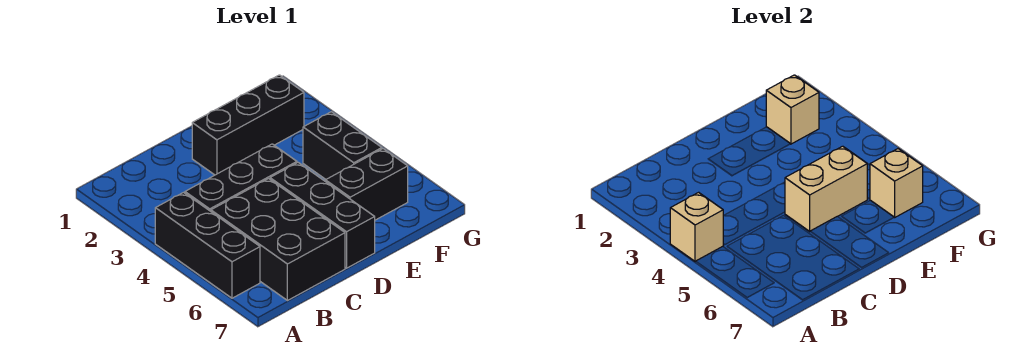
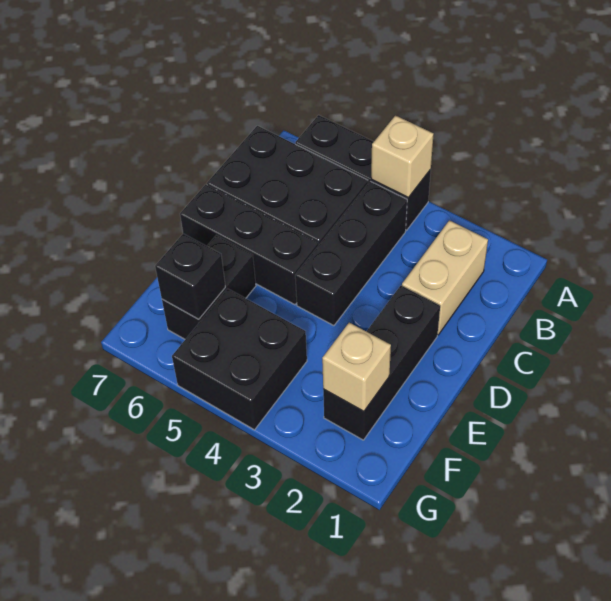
tan 1x2 brick [785,146,867,231] -> tan 1x2 brick moved to [402,220,488,335]
black 1x2 brick [303,112,382,179] -> black 2x2 brick [172,289,307,430]
tan 1x1 brick [870,149,923,217] -> black 1x1 brick [155,234,225,319]

